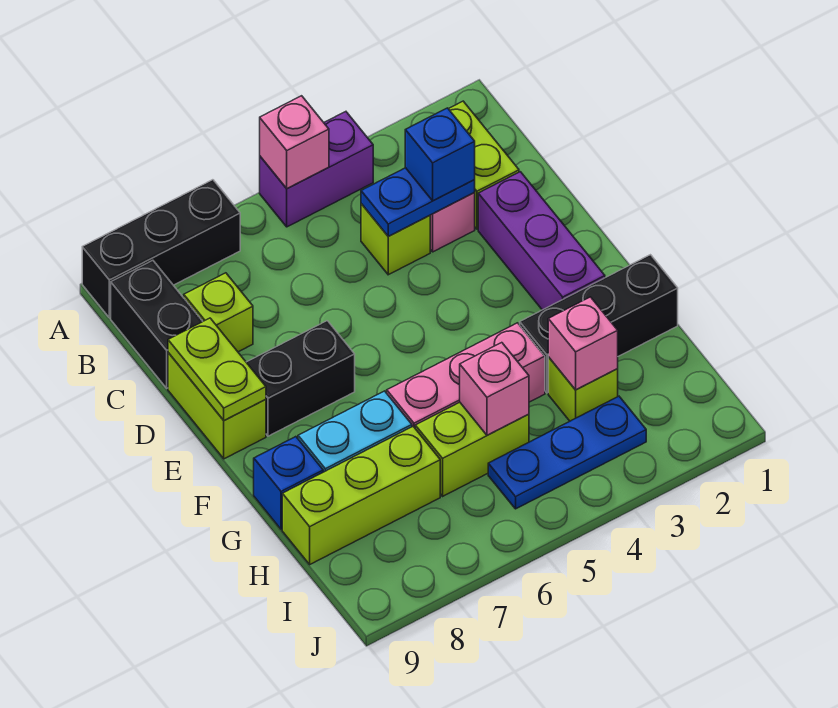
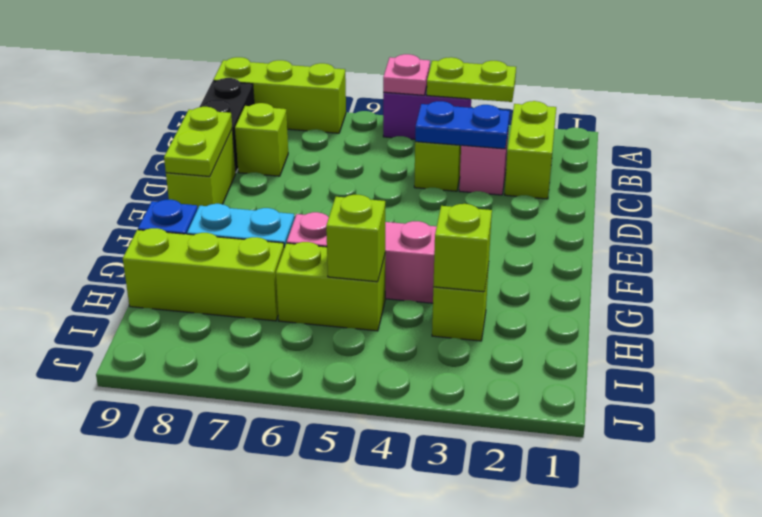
none -> lime 1x2 plate [427,57,516,102]
pink 1x1 brick [260,96,329,189] -> pink 1x1 plate [383,54,430,95]
black 1x3 brick [82,180,240,318] -> lime 1x3 brick [213,57,346,133]
blue 1x1 brick [405,108,475,201] -> none
purple 1x3 brick [478,172,605,310] -> none
black 1x2 brick [246,321,355,436] -> none
black 1x3 brick [520,255,678,393] -> none
pink 1x1 brick [548,297,618,390] -> lime 1x1 brick [433,204,492,292]
pink 1x1 brick [460,343,529,435] -> lime 1x1 brick [326,195,385,282]
blue 1x3 plate [488,396,646,509] -> none

